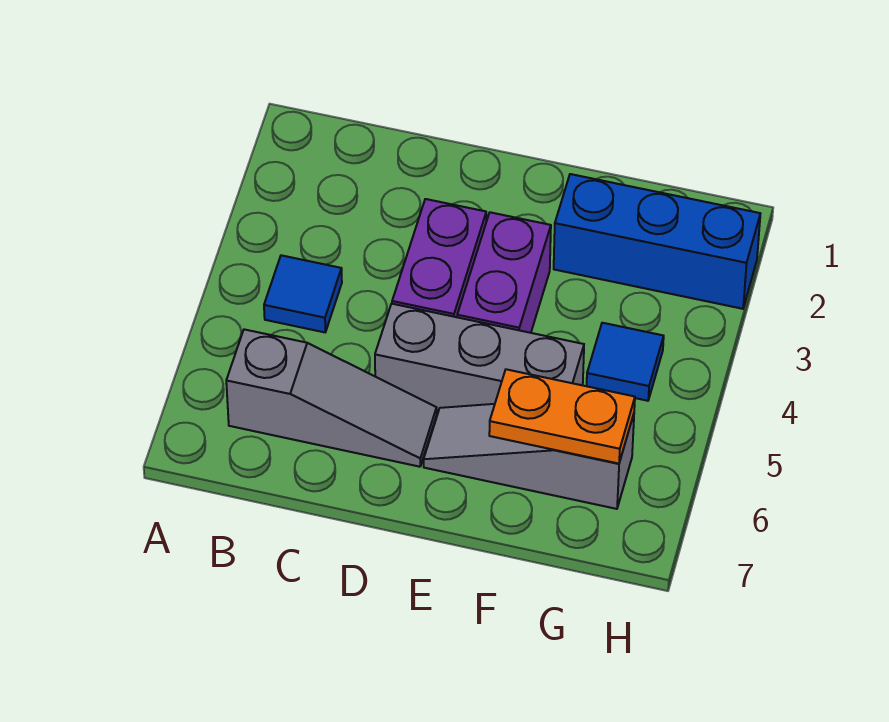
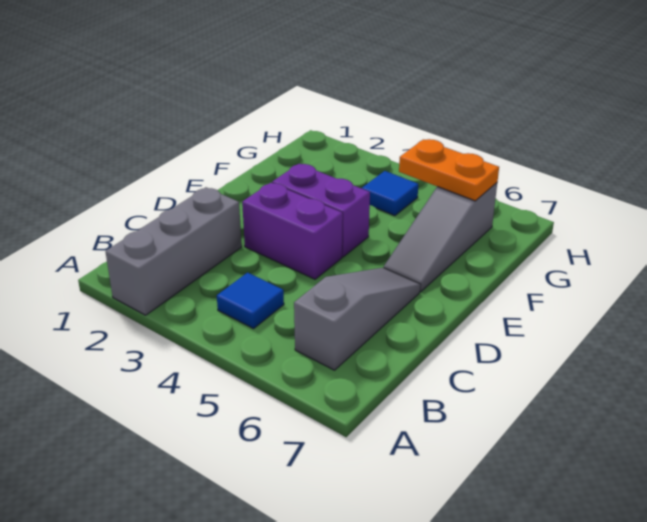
grey 1x3 brick [375,304,584,413] -> grey 1x3 brick moved to [105,187,242,315]
blue 1x3 brick [554,174,760,309] -> none
orange 1x2 plate [489,369,635,464] -> orange 1x2 plate turned to [399,139,499,201]

